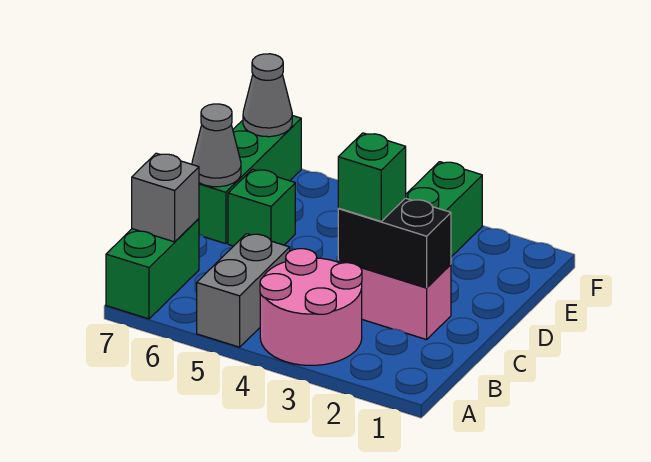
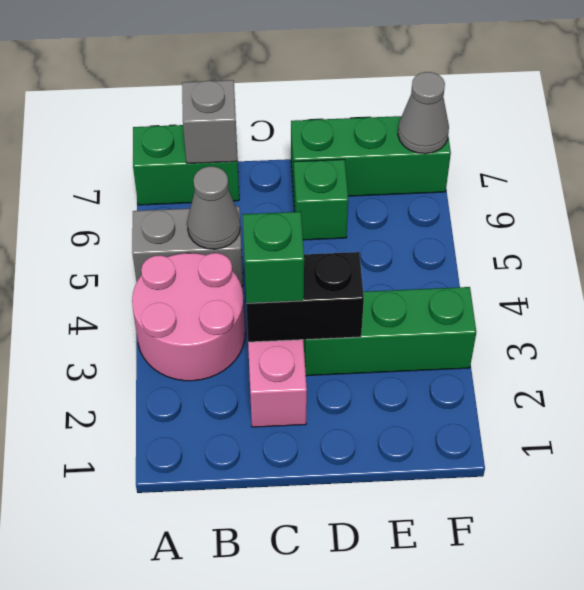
black 1x2 brick [338,198,451,288] -> black 1x2 brick turned to [246,252,364,342]
grey 1x1 cone [192,104,241,187] -> grey 1x1 cone moved to [187,166,240,249]

